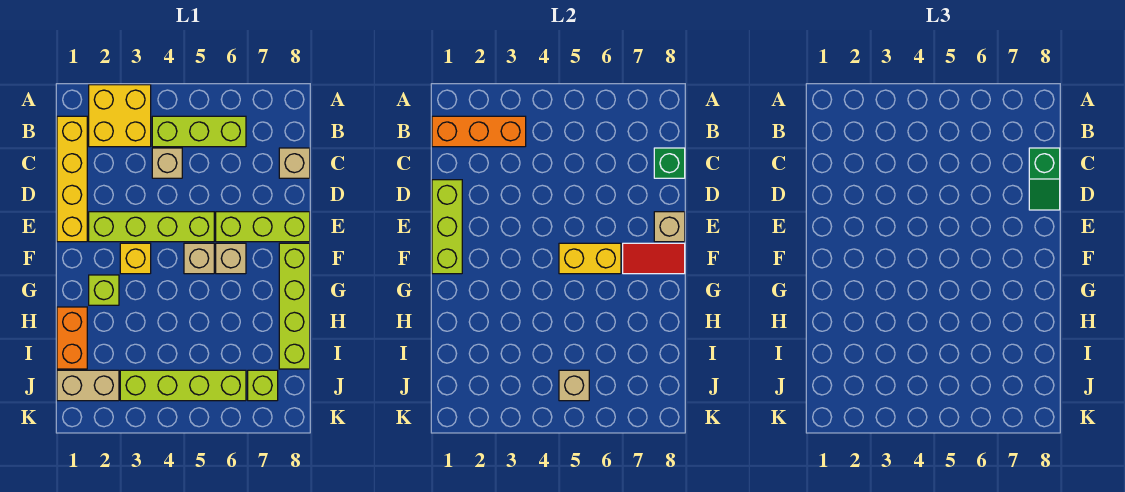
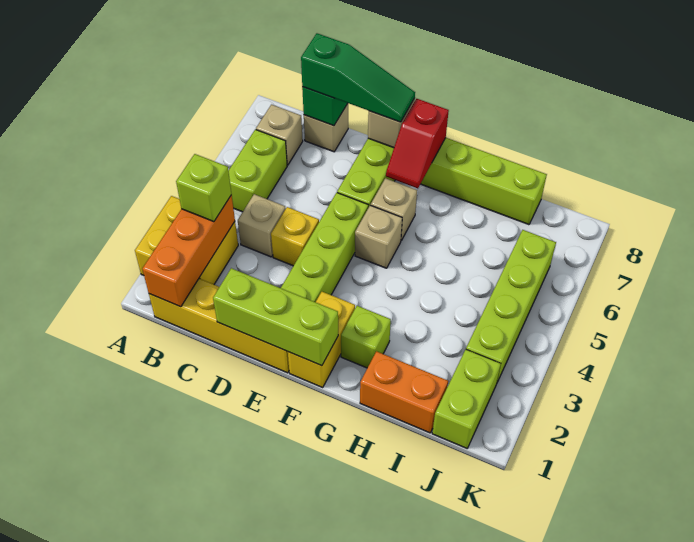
lime 1x3 brick [152,116,246,147] -> lime 1x2 brick [228,129,287,212]
green 1x2 slope [1029,148,1060,210] -> green 1x3 slope [301,33,415,122]
yellow 1x1 brick [120,243,151,274] -> yellow 1x1 brick moved to [271,207,319,266]
yellow 1x2 brick [559,243,621,274] -> yellow 1x2 brick moved to [288,292,355,387]
red 1x2 tile [623,243,685,274] -> red 1x2 slope [386,99,449,188]
tan 1x2 brick [57,370,119,401] -> lime 1x2 brick [432,350,501,448]
tan 1x1 brick [559,370,589,401] -> tan 1x1 brick moved to [256,105,303,165]
lime 1x1 brick [248,370,278,401] -> lime 1x1 brick moved to [176,154,231,222]

